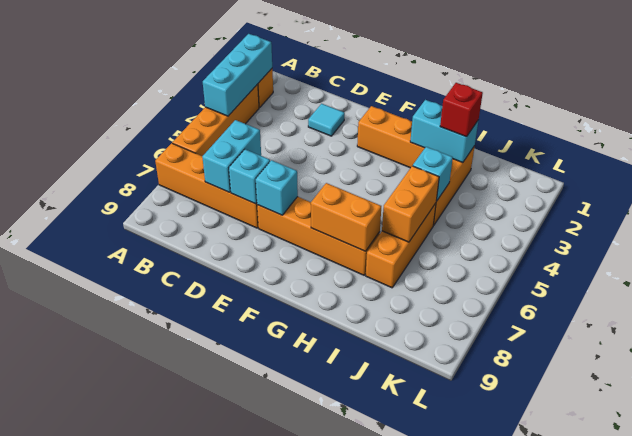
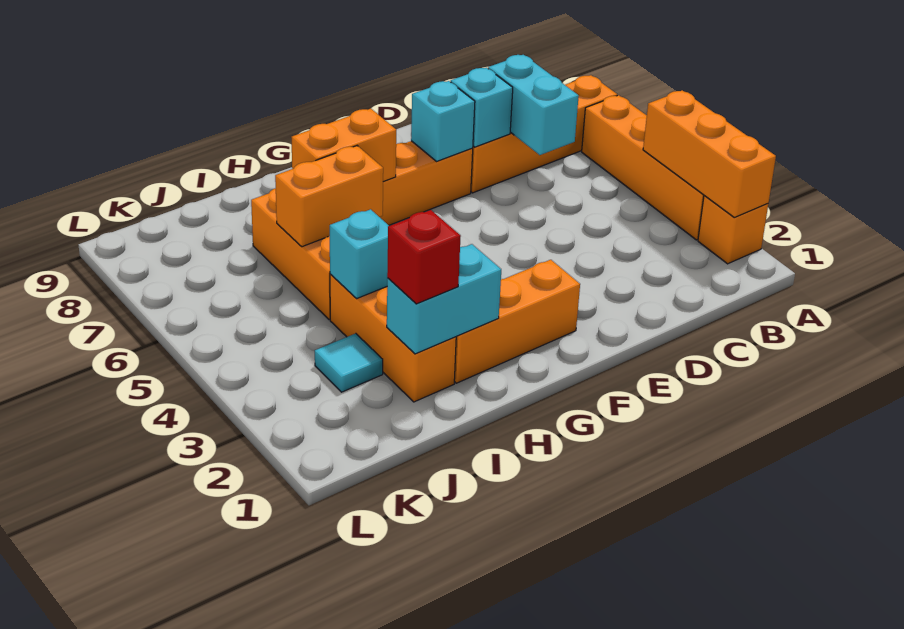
cyan 1x3 brick [203,34,272,116] -> orange 1x3 brick [643,90,776,217]
cyan 1x1 tile [308,104,345,136] -> cyan 1x1 tile moved to [315,333,383,392]
orange 1x2 brick [382,166,439,242] -> orange 1x2 brick turned to [275,146,383,247]

